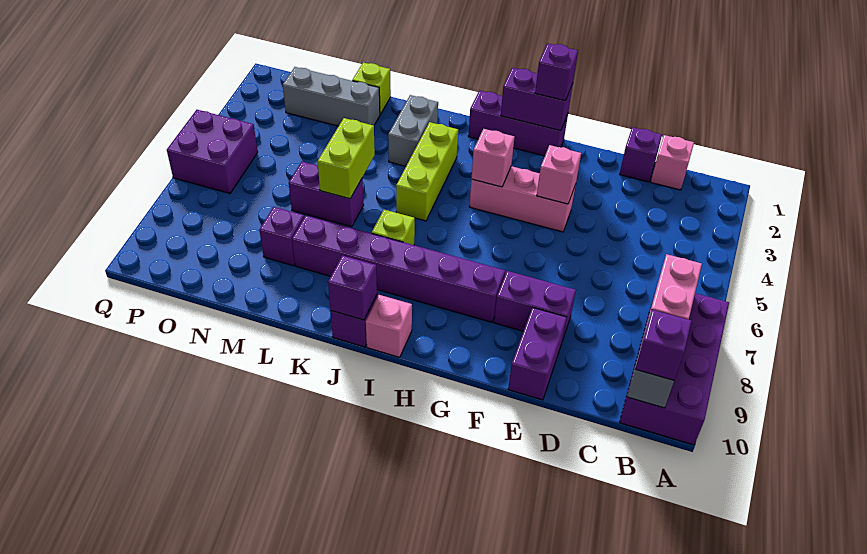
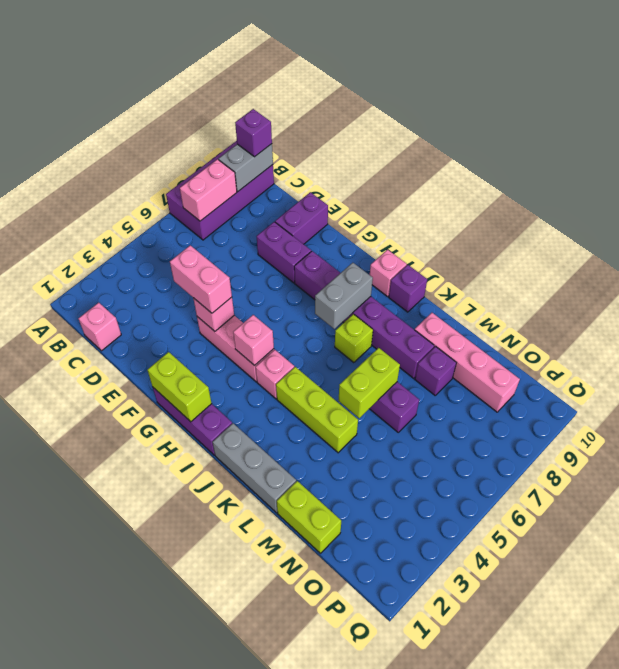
purple 1x1 brick [620,127,662,182] -> none
none -> pink 1x2 brick [170,245,232,313]
purple 1x2 brick [501,68,573,131] -> lime 1x2 brick [148,352,212,422]
purple 1x1 brick [535,43,578,101] -> none
none -> pink 1x1 brick [256,350,294,399]
lime 1x3 brick [396,122,458,221] -> lime 1x3 brick turned to [276,367,358,453]
purple 1x1 brick [328,255,377,320] -> none
grey 1x2 brick [388,95,438,166] -> grey 1x2 brick moved to [315,263,373,329]
none -> pink 1x4 brick [415,313,520,412]
lime 1x1 brick [352,62,391,114] -> lime 1x2 brick [277,481,341,553]
grey 1x3 brick [283,67,380,126] -> grey 1x3 brick moved to [213,423,296,513]
purple 2x2 brick [167,110,258,193] -> none

